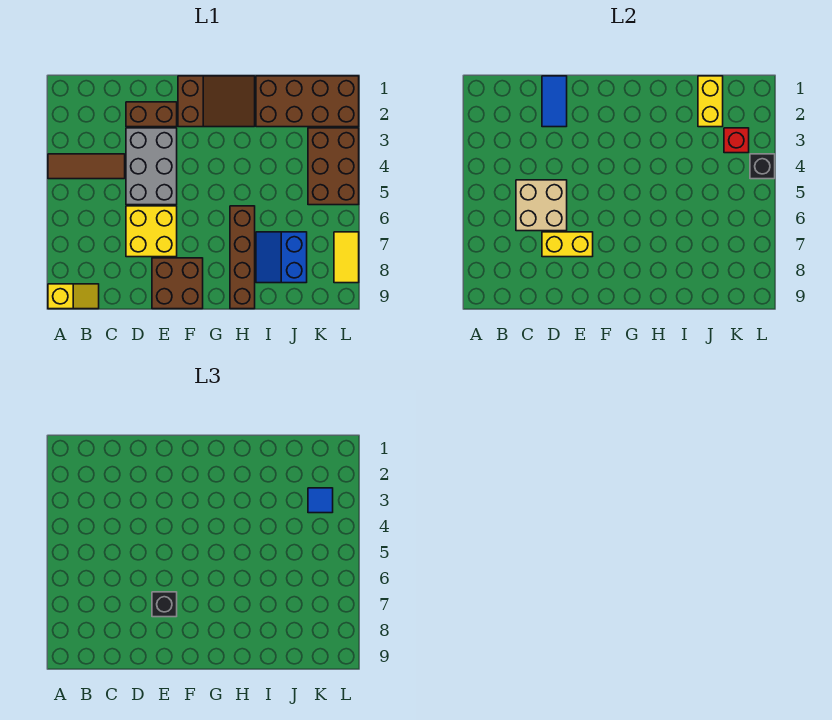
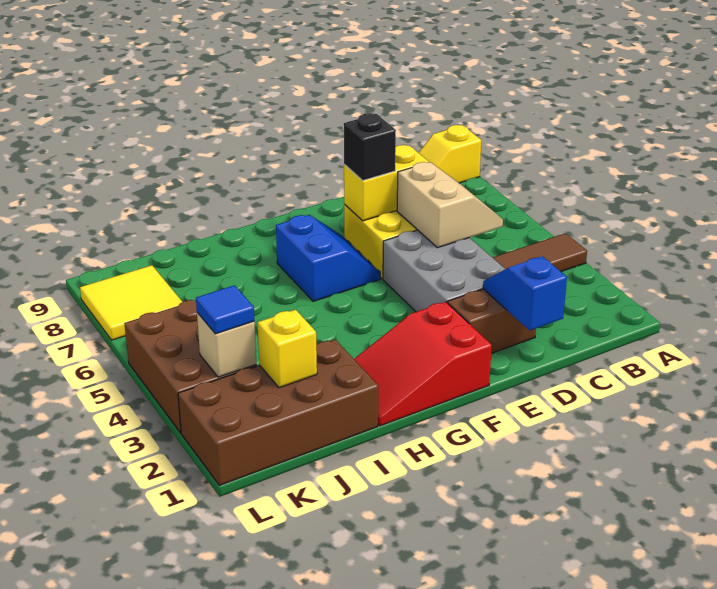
tan 2x2 brick [516,180,567,231] -> tan 2x2 slope [397,162,503,248]
blue 1x2 tile [542,76,567,127] -> blue 1x2 slope [483,256,567,330]
brown 2x2 brick [152,258,203,309] -> none
brown 2x3 slope [178,76,255,127] -> red 2x3 slope [354,302,492,426]
brown 1x4 brick [230,206,255,309] -> none
blue 2x2 slope [256,232,307,283] -> blue 2x2 slope moved to [276,215,380,301]
yellow 1x2 brick [698,76,723,127] -> yellow 1x1 brick [257,310,317,388]
red 1x1 brick [724,128,749,153] -> tan 1x1 brick [197,313,256,377]
black 1x1 brick [750,154,775,179] -> none
yellow 1x2 tile [334,232,359,283] -> yellow 2x2 tile [80,265,182,340]

